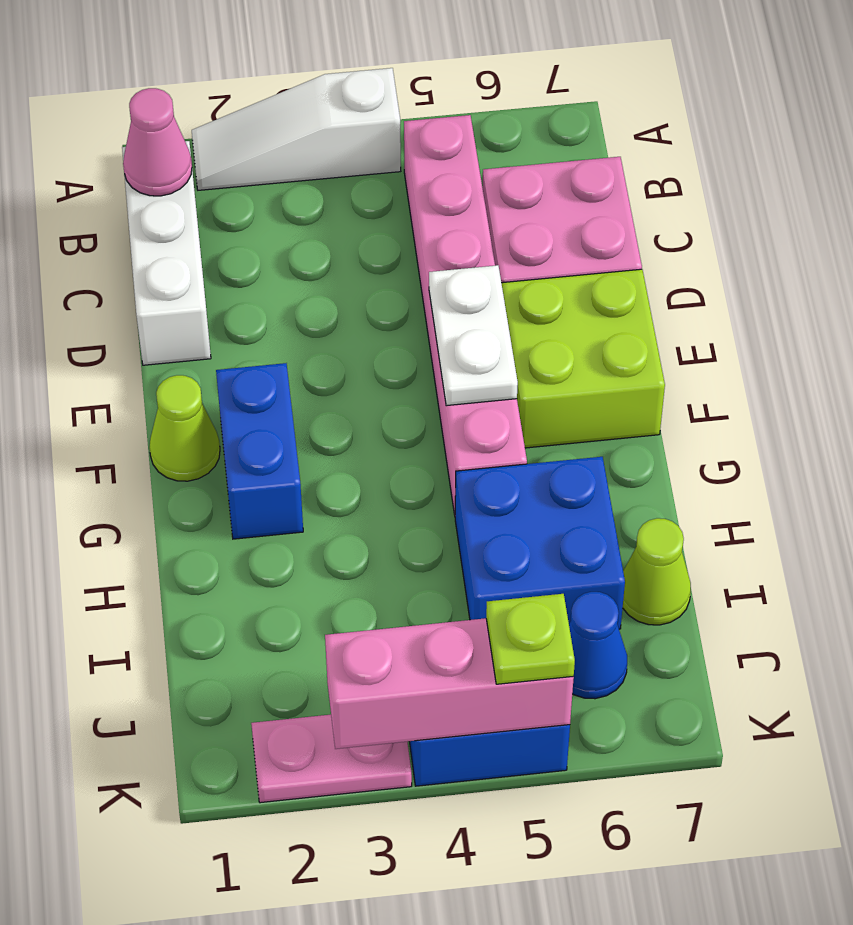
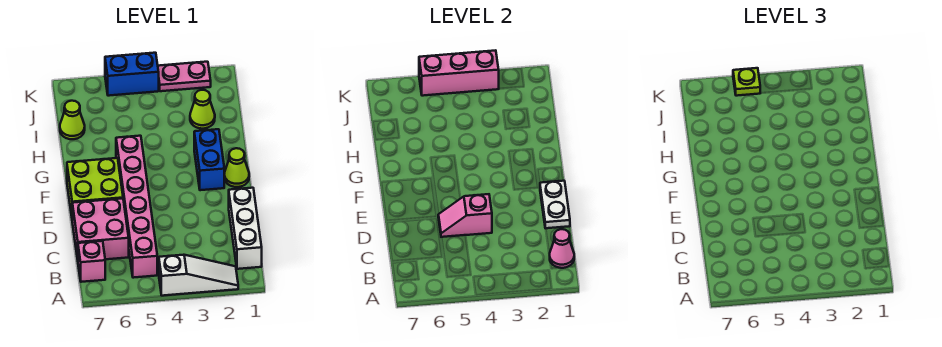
none -> pink 1x1 brick [78,241,105,282]
none -> pink 1x2 slope [438,194,492,237]
white 1x2 plate [429,265,518,406] -> white 1x2 plate moved to [540,181,570,228]
blue 2x2 brick [455,457,625,629] -> none
none -> lime 1x1 cone [190,90,215,129]
blue 1x1 cone [569,592,627,699] -> none

